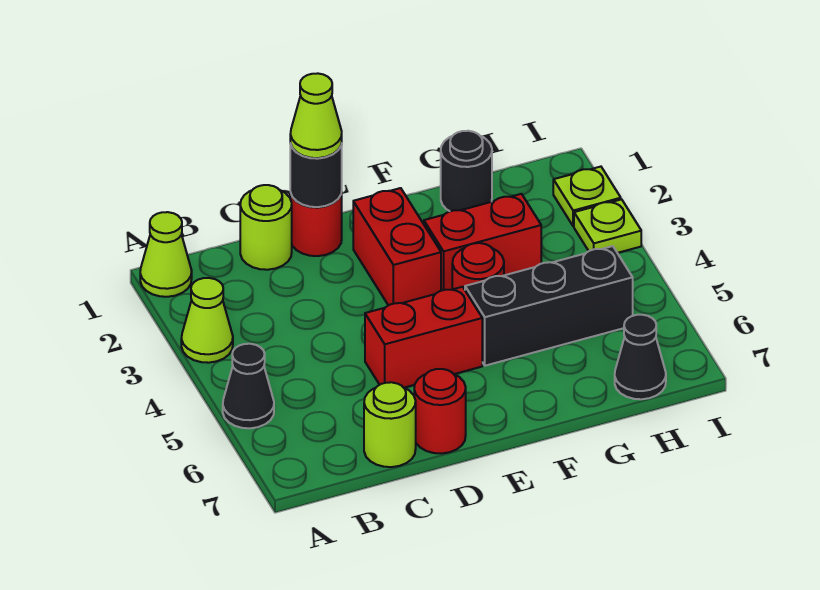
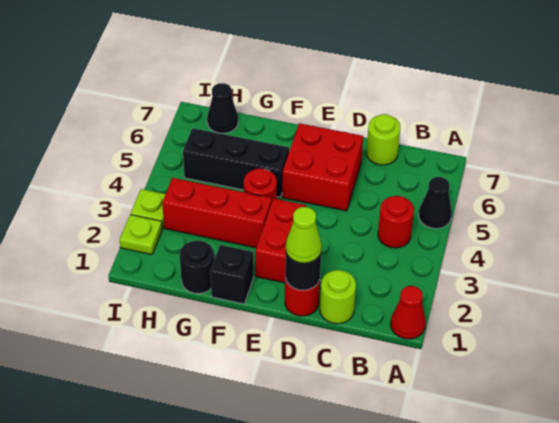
lime 1x1 cone [140,212,192,297] -> red 1x1 cone [391,286,426,339]
lime 1x1 cone [181,278,233,363] -> none
red 1x2 brick [365,287,482,388] -> red 2x2 brick [282,123,363,211]
red 1x1 round brick [414,369,466,454] -> red 1x1 round brick moved to [378,196,414,248]
none -> black 1x1 brick [210,245,254,304]
red 1x2 brick [424,194,541,291] -> red 1x3 brick [162,178,272,248]

